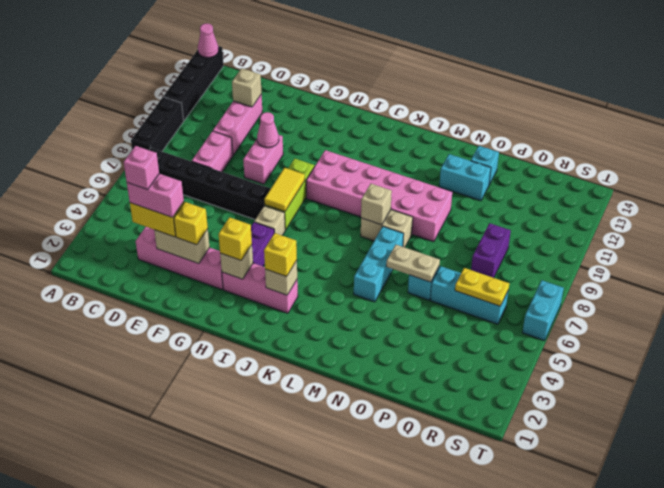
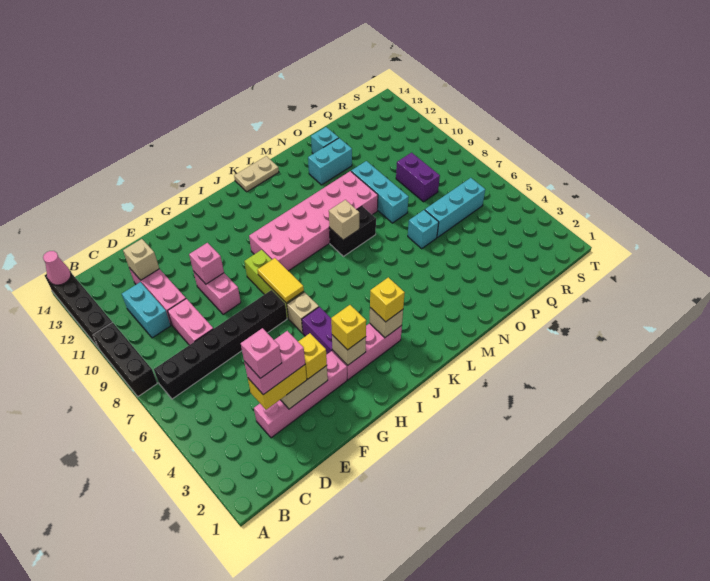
pink 1x1 cone [257,112,279,148] -> pink 1x1 brick [189,243,224,284]
tan 1x2 brick [361,210,413,247] -> black 1x2 brick [329,206,376,256]
cyan 1x3 brick [354,227,404,302] -> cyan 1x3 brick moved to [351,161,409,223]
tan 1x2 plate [386,245,440,282] -> tan 1x2 plate moved to [234,156,279,192]
yellow 1x2 plate [455,268,509,306] -> none
cyan 1x2 brick [522,280,564,341] -> cyan 1x2 brick moved to [122,282,171,338]

